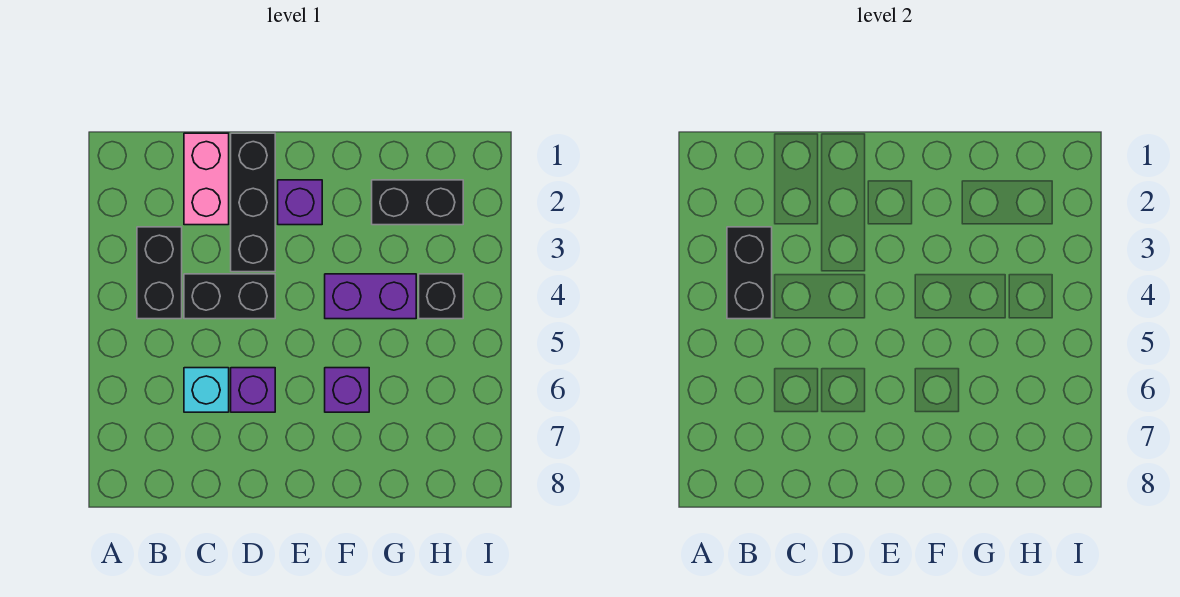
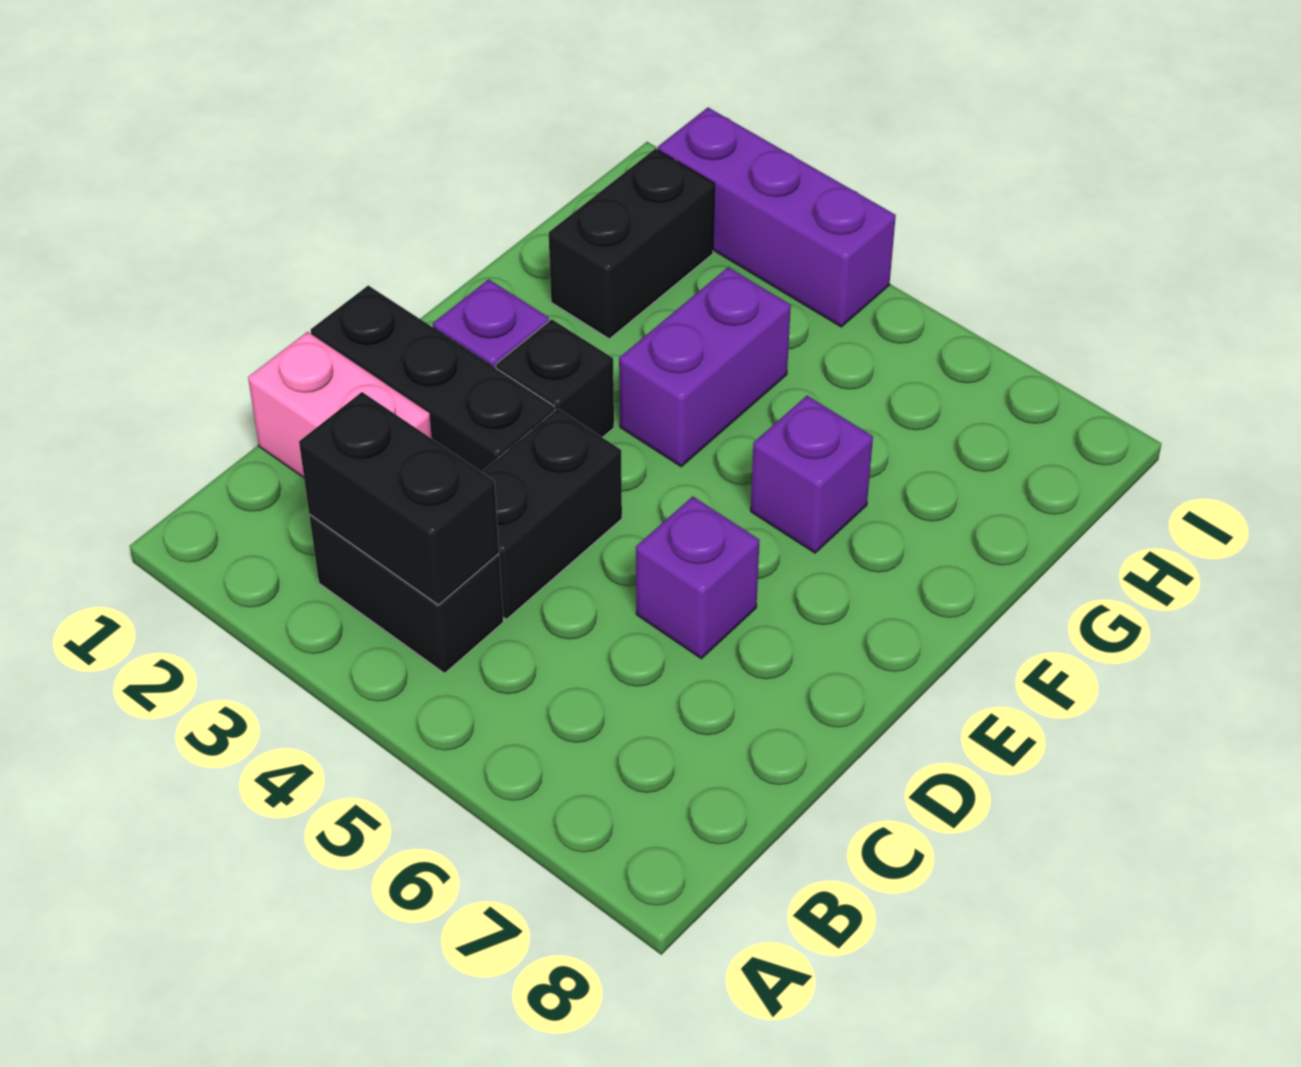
cyan 1x1 brick [184,368,229,412] -> none
black 1x1 brick [419,274,463,319] -> black 1x1 brick moved to [496,319,614,437]
none -> purple 1x3 brick [658,108,896,327]

